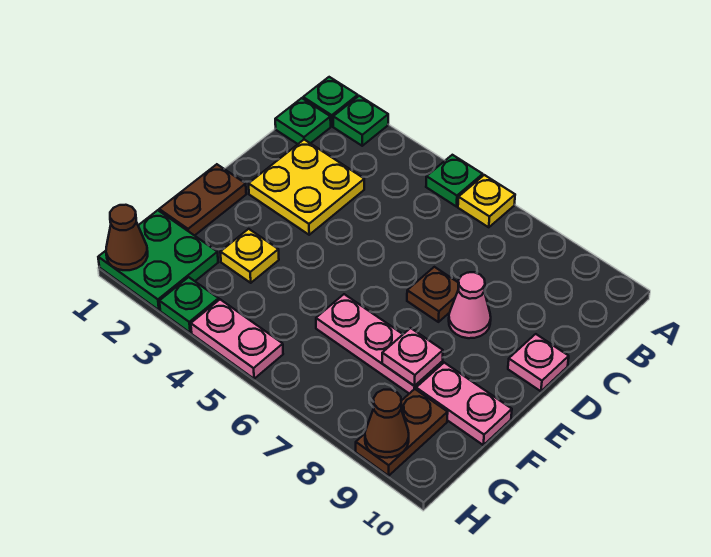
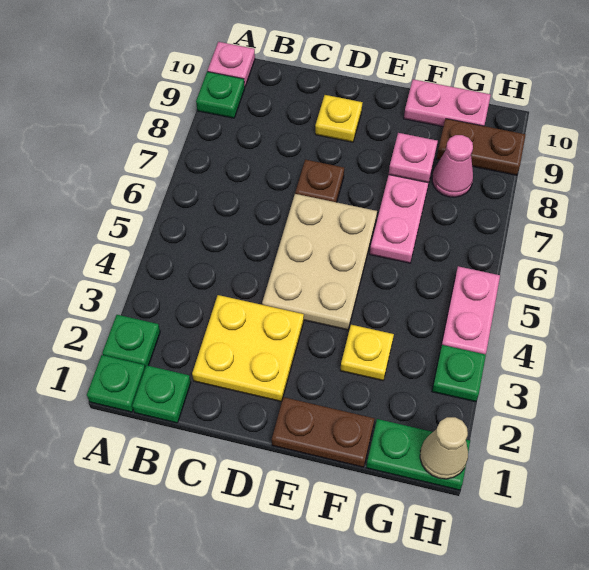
green 1x1 plate [426,155,483,206] -> green 1x1 plate moved to [196,72,245,118]
yellow 1x1 plate [458,175,515,227] -> yellow 1x1 plate moved to [315,95,362,142]
none -> tan 2x3 plate [262,194,377,330]
pink 1x1 cone [449,272,491,338] -> pink 1x1 cone moved to [432,135,473,197]
pink 1x1 plate [508,334,569,391] -> pink 1x1 plate moved to [208,42,255,87]
pink 1x2 plate [416,363,512,445] -> pink 1x2 plate turned to [404,79,491,127]
green 2x2 plate [98,210,218,310] -> green 1x2 plate [366,419,470,490]
brown 1x1 cone [106,205,148,270] -> tan 1x1 cone [420,417,468,479]
brown 1x1 cone [365,390,409,458] -> none

